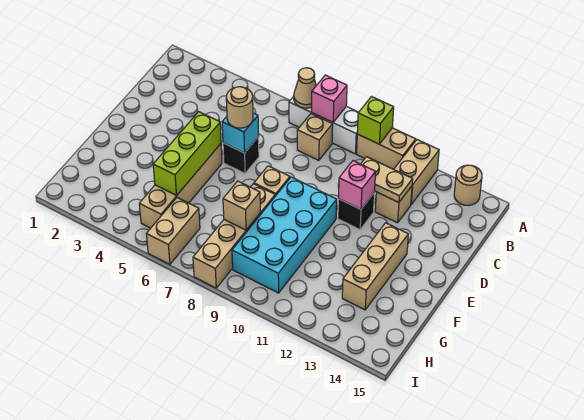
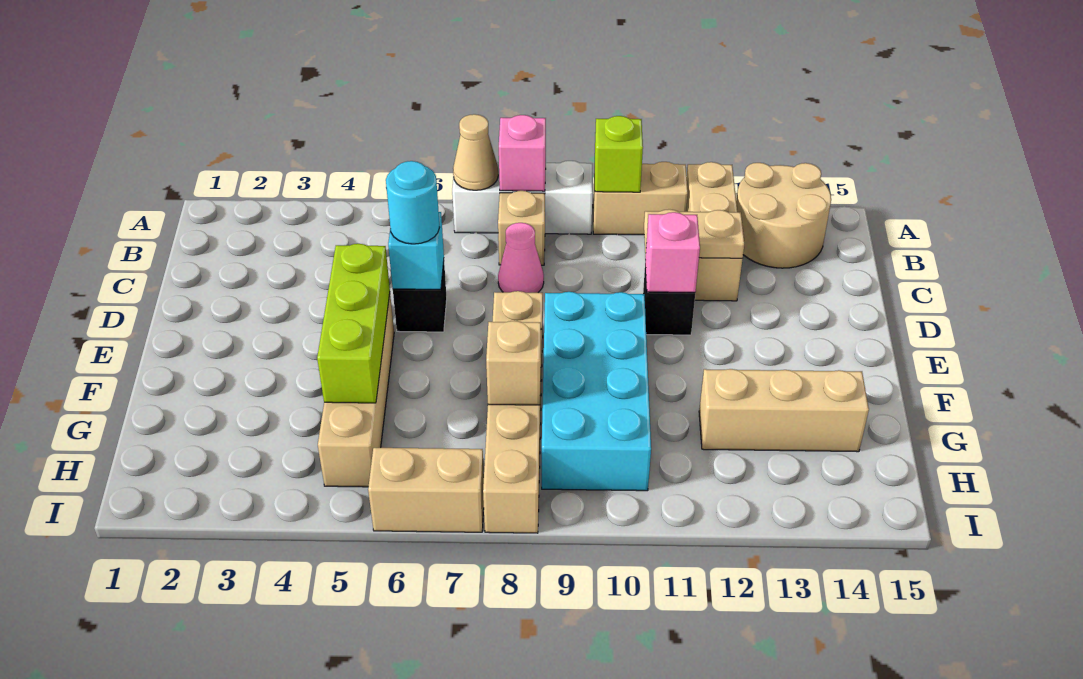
tan 1x1 round brick [454,165,482,206] -> tan 2x2 round brick [736,163,831,268]
none -> pink 1x1 cone [498,223,544,293]
tan 1x1 round brick [226,87,253,128] -> cyan 1x1 round brick [386,161,440,244]
tan 1x3 brick [342,223,408,310] -> tan 1x3 brick turned to [699,369,869,452]
tan 1x2 brick [146,198,200,264] -> tan 1x2 brick turned to [368,448,484,532]

